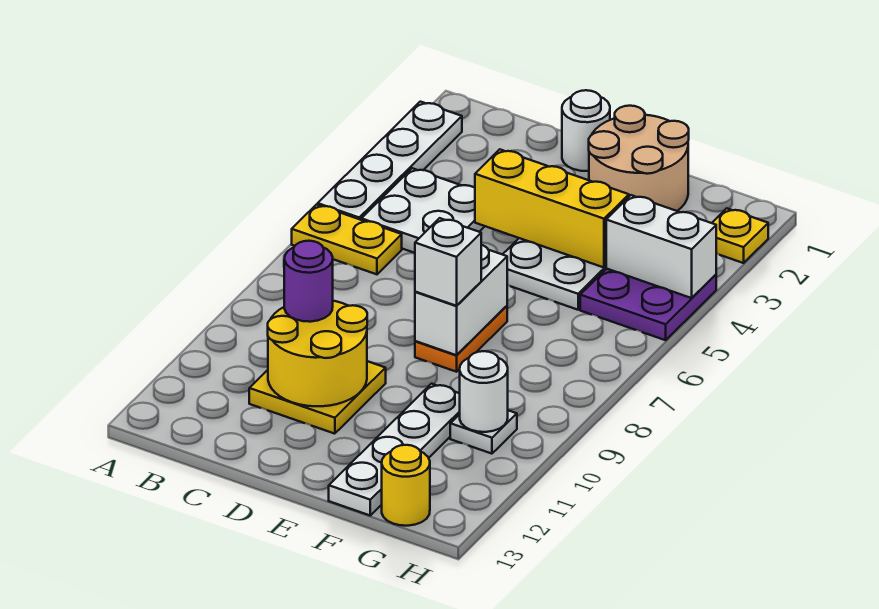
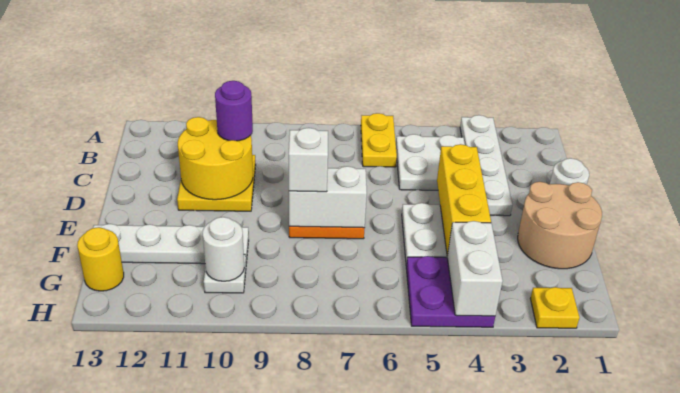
white 1x4 plate [318,102,462,220] -> white 1x4 plate turned to [460,115,513,216]

